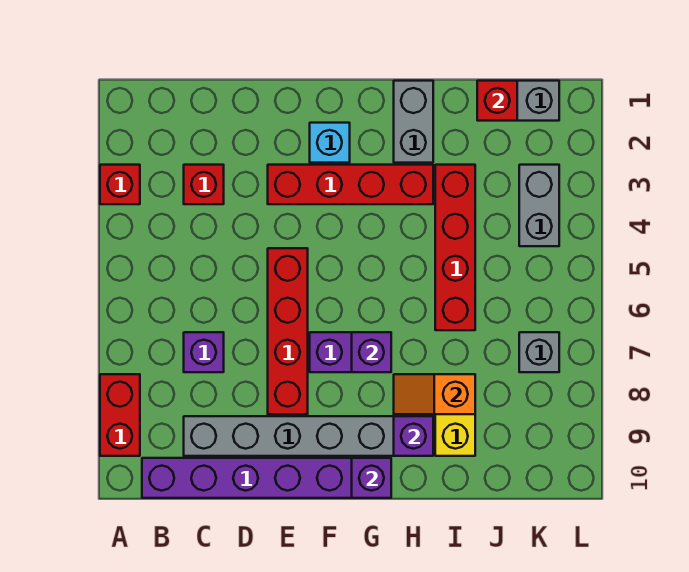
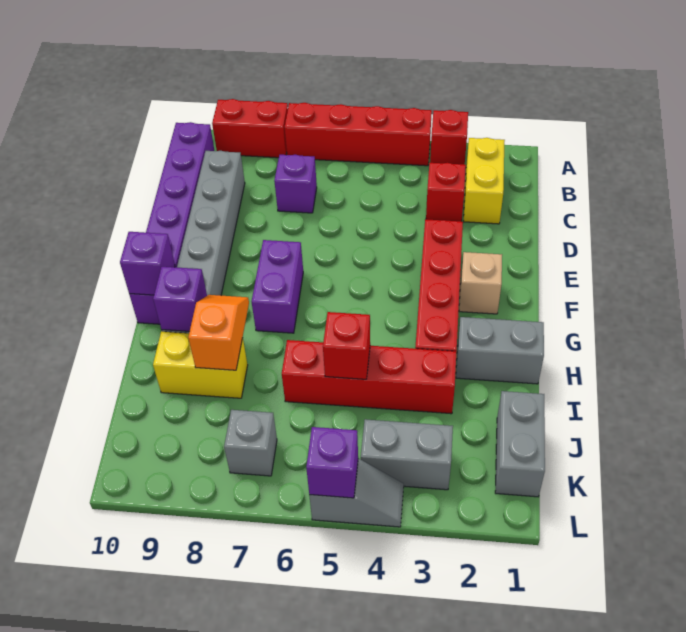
none -> yellow 1x2 brick [464,138,505,224]
red 1x4 brick [268,248,308,414] -> red 1x4 brick moved to [285,103,432,166]
cyan 1x1 brick [310,123,350,163] -> tan 1x1 brick [459,252,502,314]
purple 1x1 brick [352,332,391,372] -> purple 1x1 brick moved to [306,427,358,498]
red 1x1 brick [477,81,517,121] -> red 1x1 brick moved to [323,312,370,379]
none -> grey 1x2 slope [309,459,404,527]

